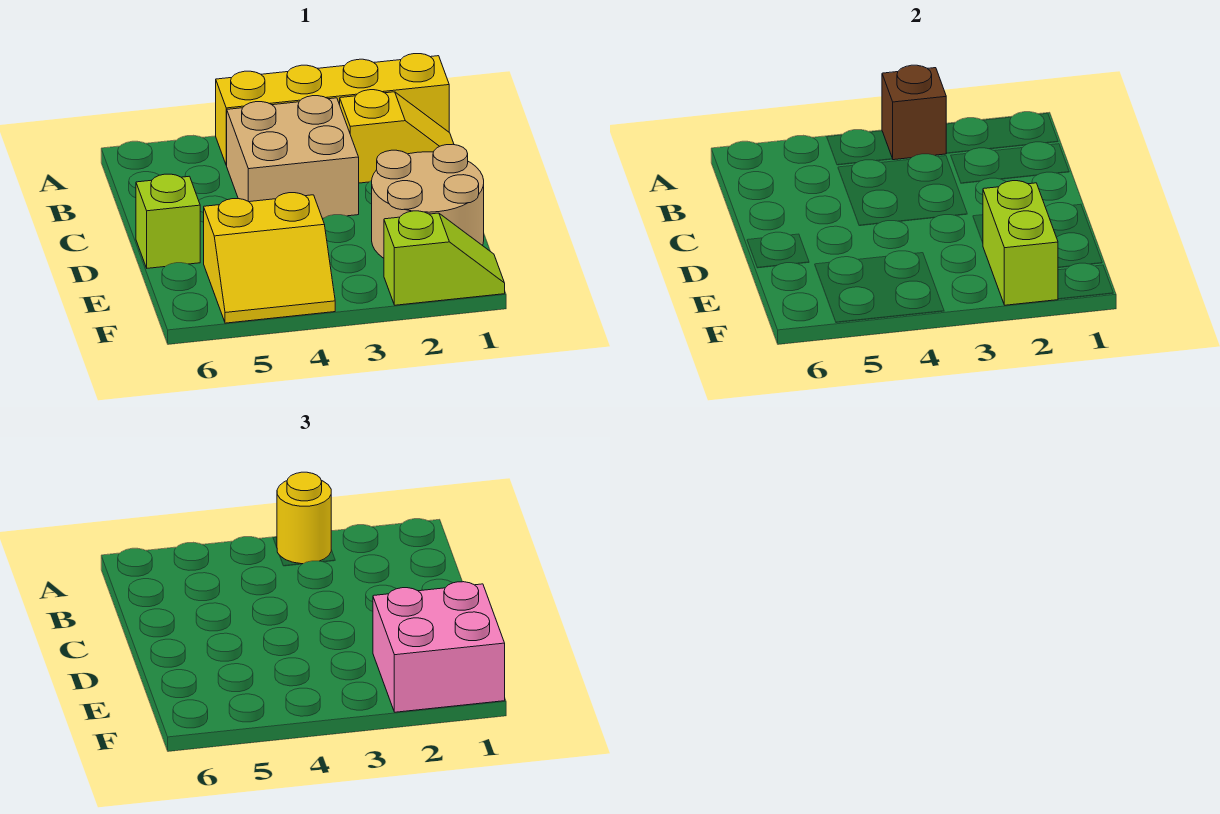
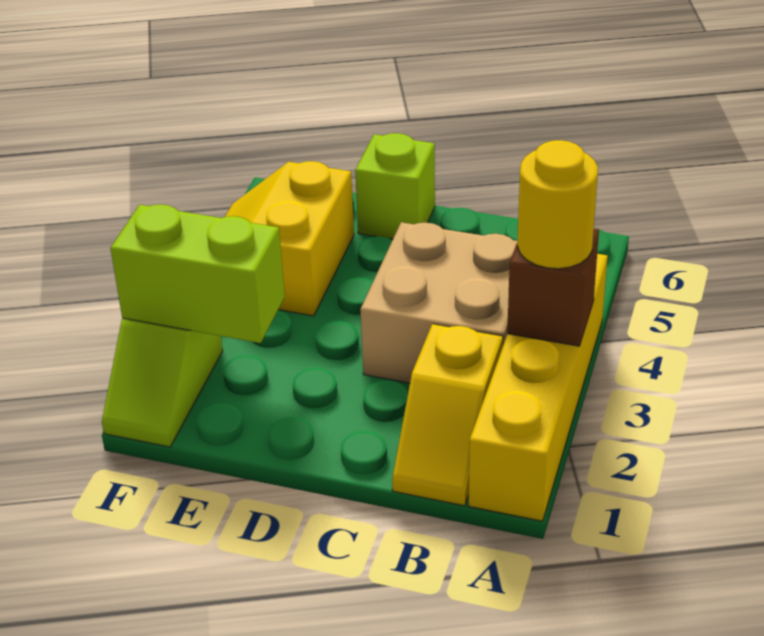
tan 2x2 round brick [372,144,484,258] -> none
pink 2x2 brick [373,582,505,712] -> none

